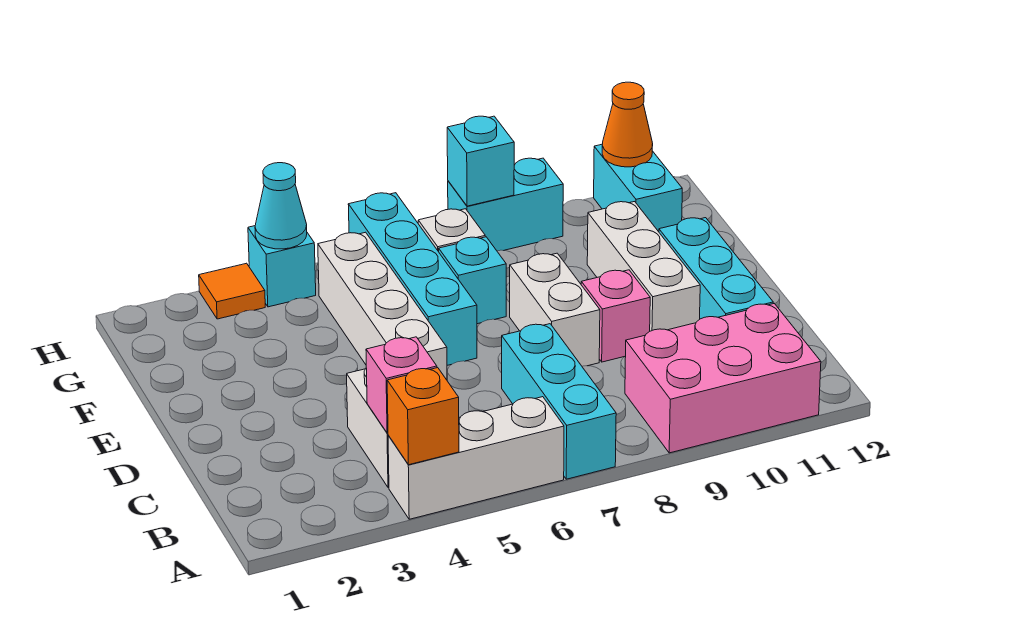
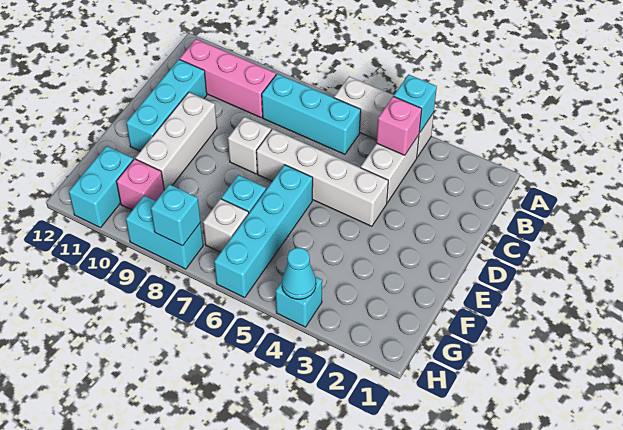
orange 1x1 brick [387,368,459,465] -> cyan 1x1 brick [394,74,437,133]
cyan 1x3 brick [502,324,616,479] -> cyan 1x3 brick turned to [262,74,361,154]
pink 2x3 brick [625,303,821,453] -> pink 1x3 brick [180,39,276,118]
white 1x4 brick [318,232,447,380] -> white 1x4 brick turned to [256,129,388,226]
white 1x2 brick [510,253,600,366] -> white 1x1 brick [228,117,271,174]
pink 1x1 brick [581,270,650,362] -> pink 1x1 brick moved to [116,159,164,210]
orange 1x1 tile [199,263,265,319] -> none
orange 1x1 cone [602,82,653,167] -> none

